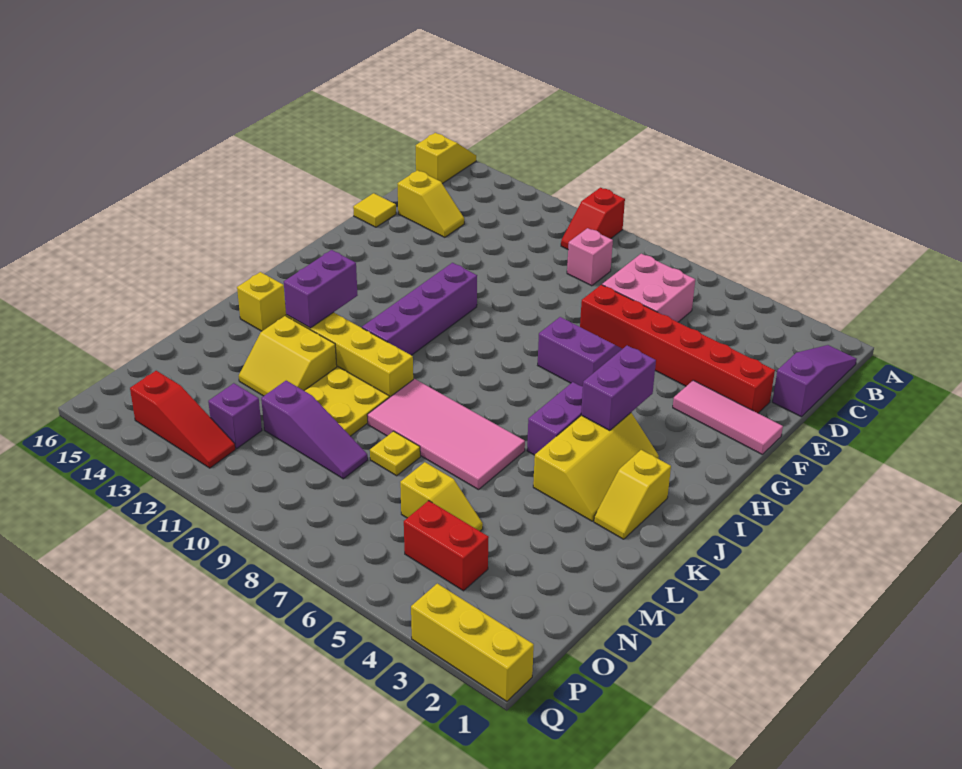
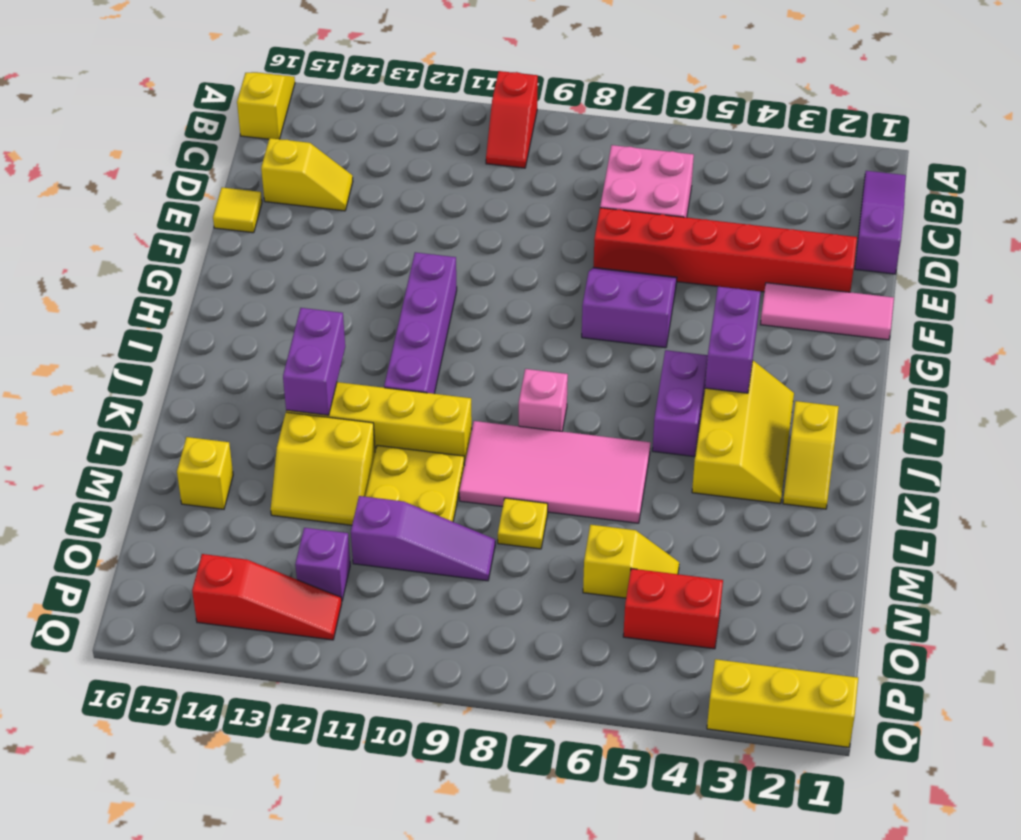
pink 1x1 brick [567,228,613,286] -> pink 1x1 brick moved to [519,369,568,431]
yellow 1x1 brick [237,272,286,331] -> yellow 1x1 brick moved to [177,437,233,509]

